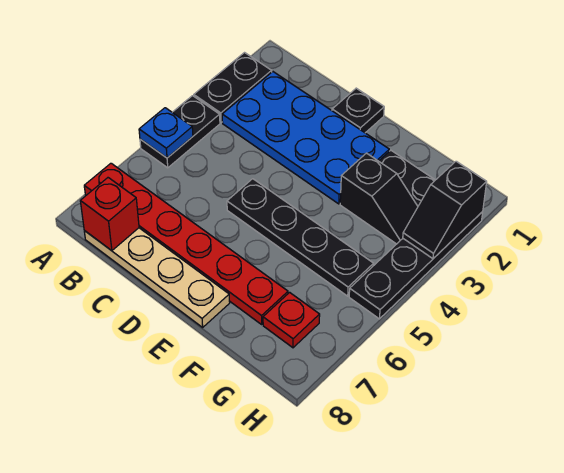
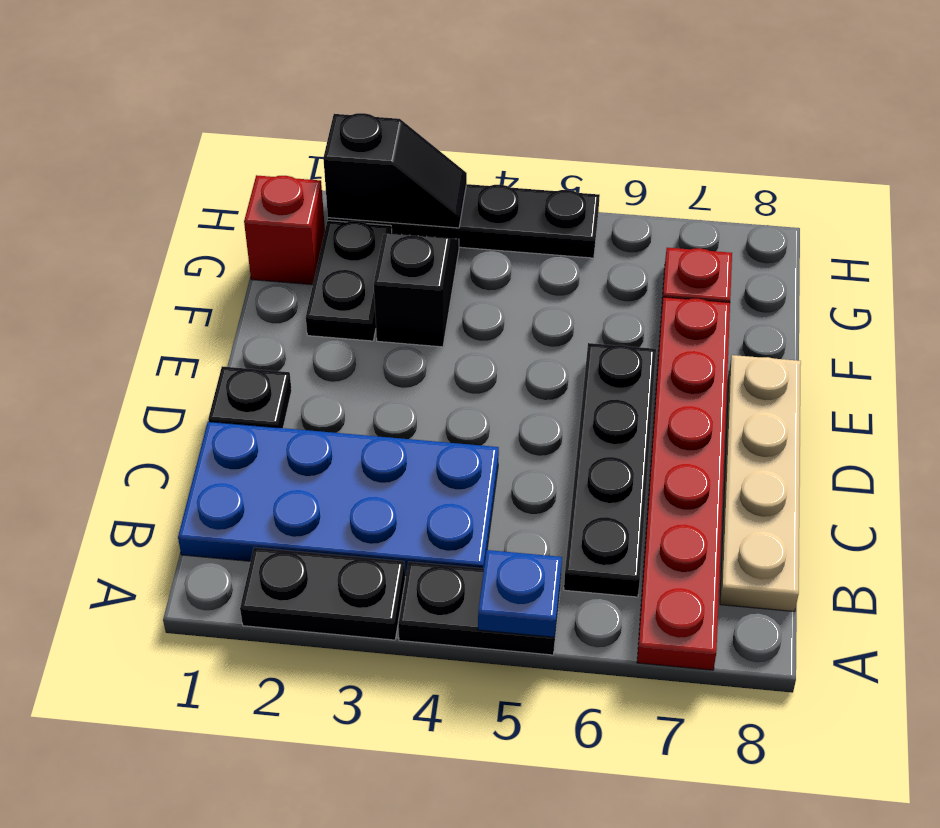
blue 2x4 plate [222,72,389,204] -> blue 2x4 plate turned to [178,422,499,576]
red 1x1 brick [80,178,139,251] -> red 1x1 brick moved to [244,175,325,285]
black 1x4 plate [227,179,374,296] -> black 1x4 plate moved to [564,343,656,597]

